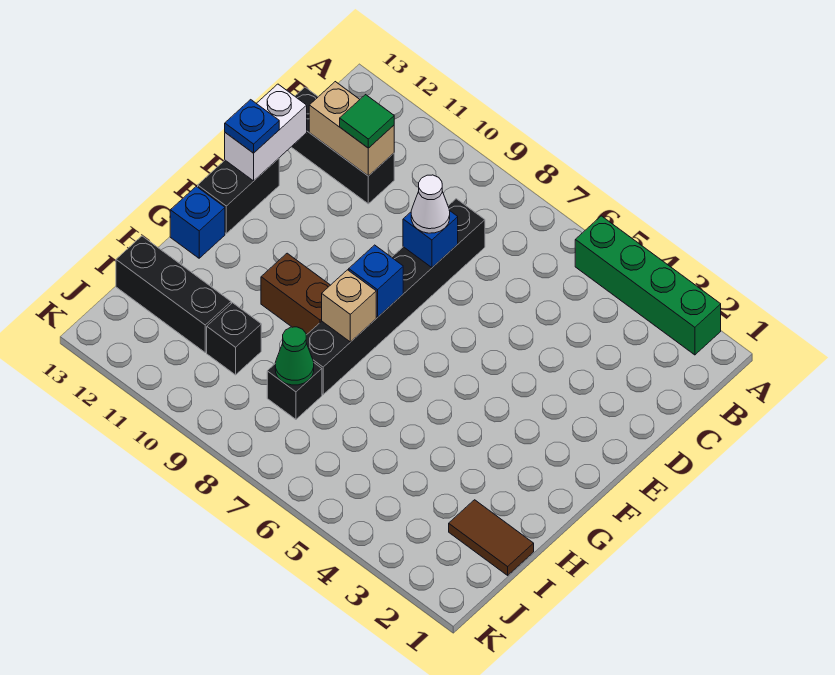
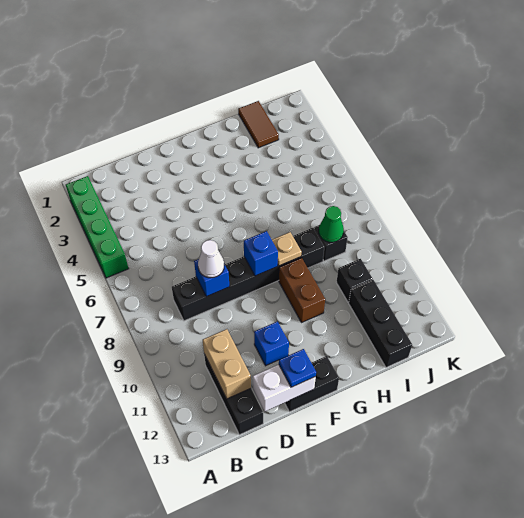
green 1x1 tile [340,95,394,148] -> none
tan 1x1 brick [322,270,376,342] -> tan 1x1 plate [272,232,302,266]
blue 1x1 brick [170,186,225,258] -> blue 1x1 brick moved to [254,321,289,366]

